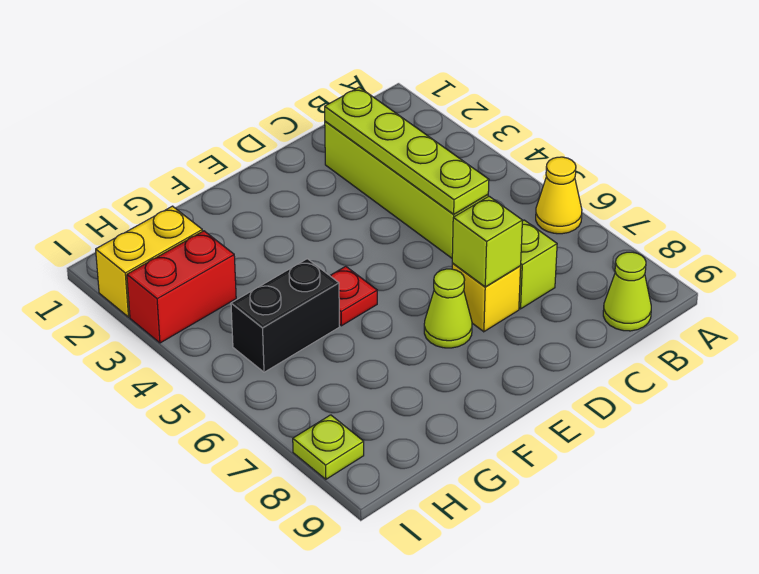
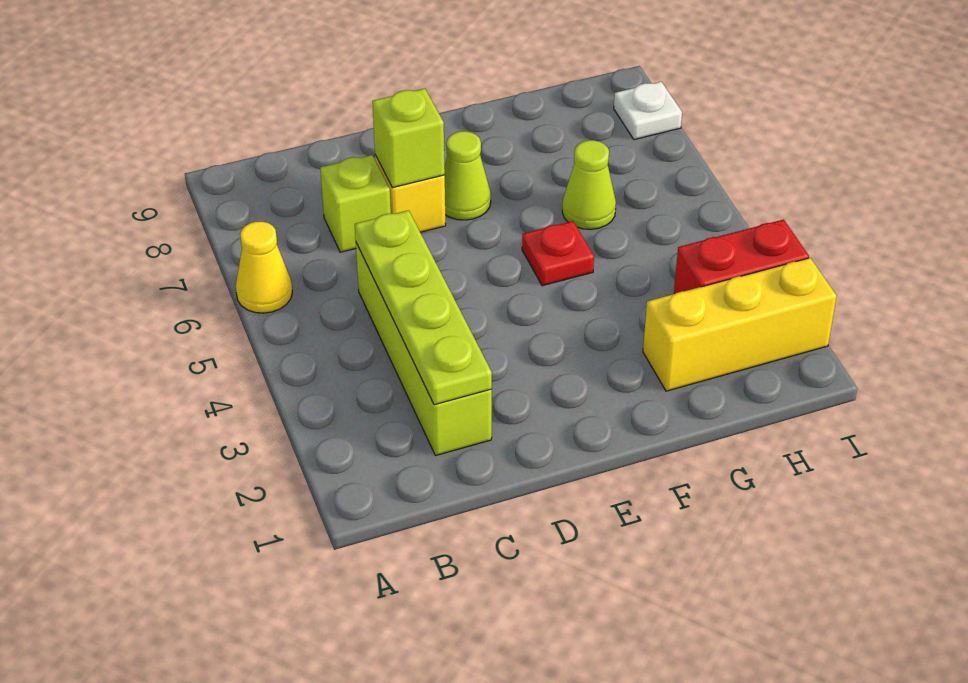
lime 1x1 cone [603,252,651,331] -> lime 1x1 cone moved to [562,140,616,229]
black 1x2 brick [231,259,340,372] -> none
yellow 1x2 brick [96,206,202,317] -> yellow 1x3 brick [643,258,837,391]
lime 1x1 plate [293,415,364,479] -> white 1x1 plate [614,82,682,140]

